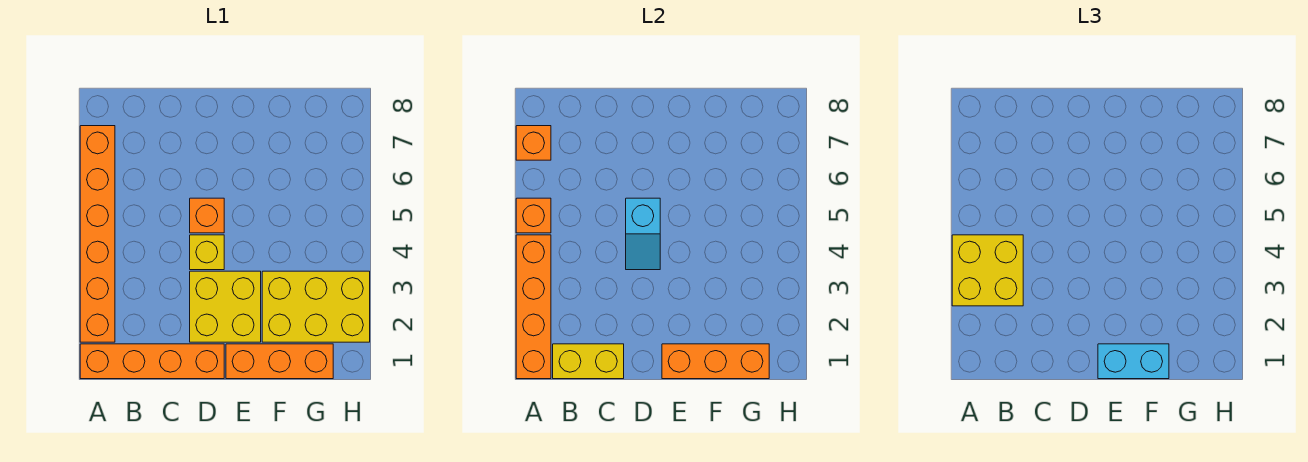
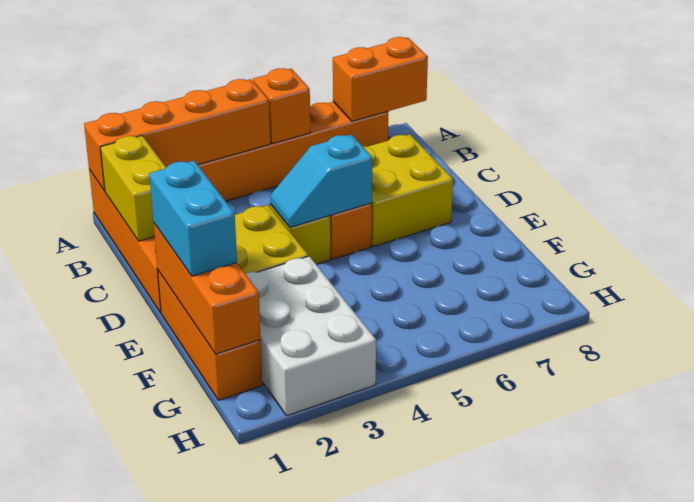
yellow 2x2 brick [952,235,1023,306] -> yellow 2x2 brick moved to [363,134,453,246]
orange 1x1 brick [516,126,551,160] -> orange 1x2 brick [333,37,428,121]
yellow 2x3 brick [262,271,370,342] -> white 2x3 brick [246,256,376,416]

